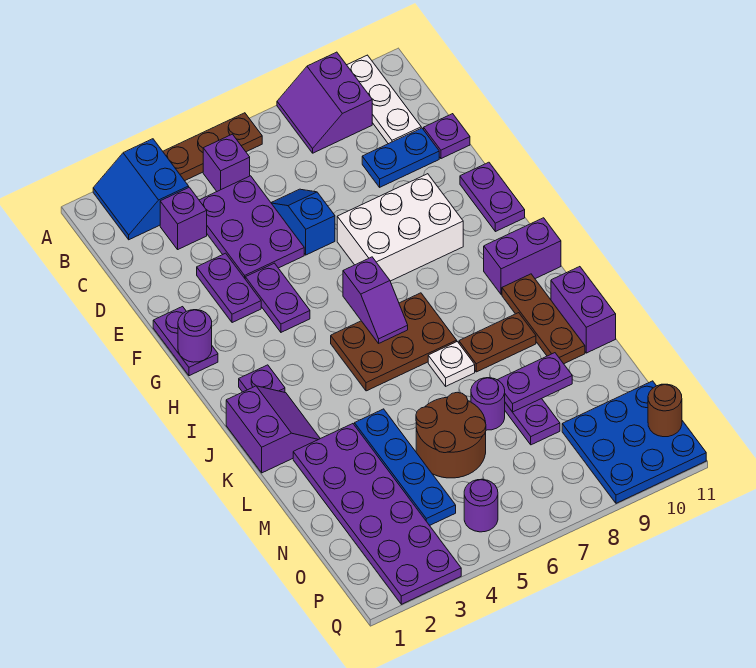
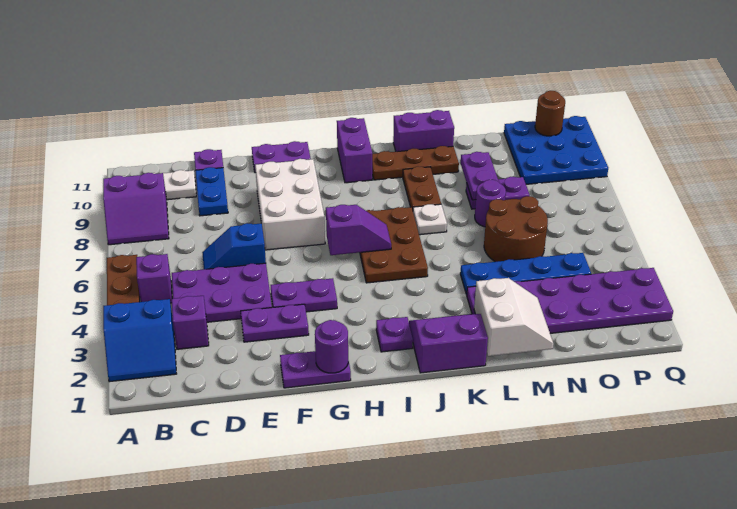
none -> white 2x2 slope [474,278,554,356]
purple 1x1 round brick [464,479,498,532] -> none

